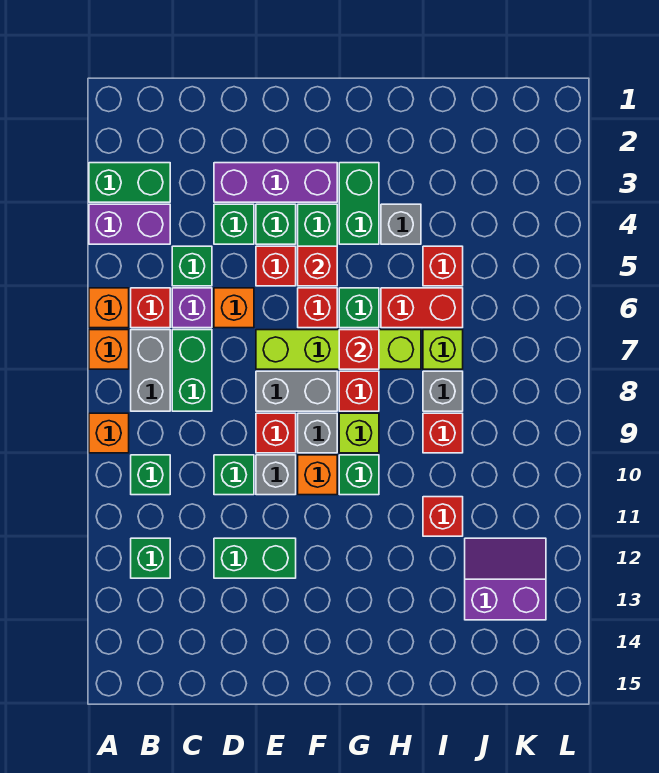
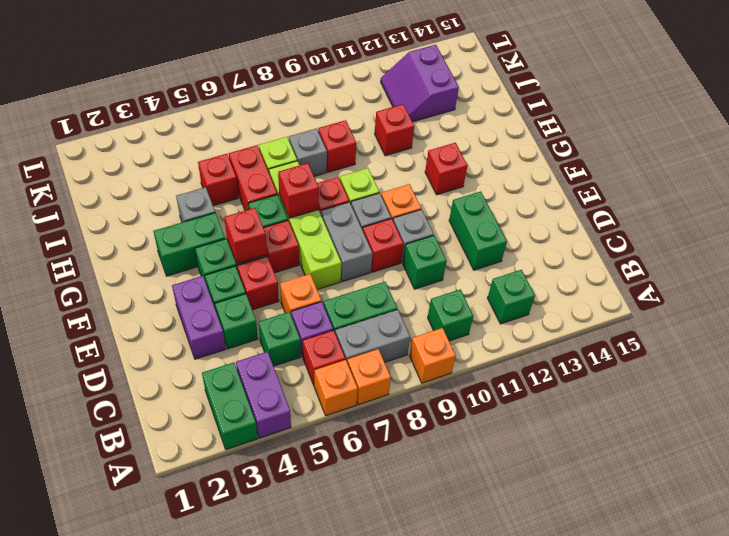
purple 1x3 brick [214,163,337,202] -> purple 1x2 brick [172,276,226,359]
green 1x1 brick [339,455,379,495] -> none
none -> red 1x1 brick [425,143,467,195]

